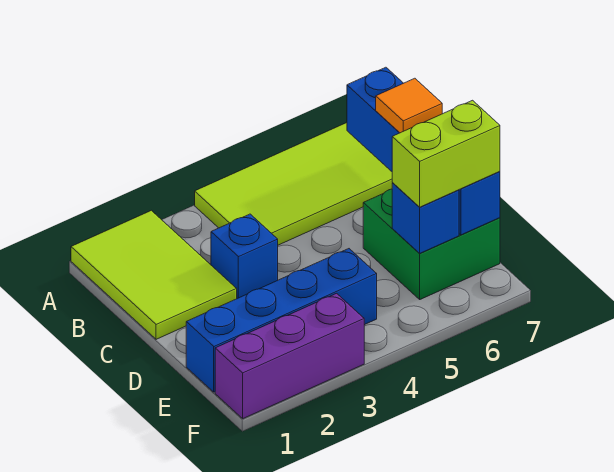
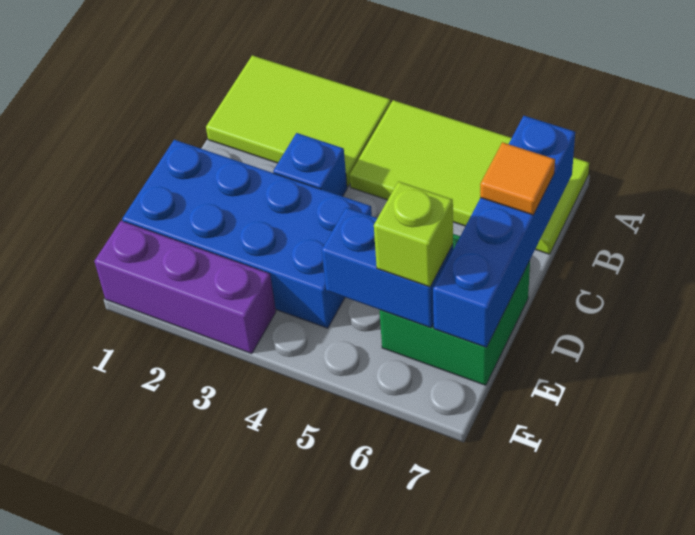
lime 2x3 tile [71,210,237,339] -> lime 2x3 tile turned to [206,55,391,187]
blue 1x4 brick [186,249,377,392] -> blue 2x4 brick [122,140,372,328]
blue 1x1 brick [392,183,459,253] -> blue 1x2 brick [322,208,453,328]
lime 1x2 brick [392,100,500,207] -> lime 1x1 brick [374,181,453,287]

